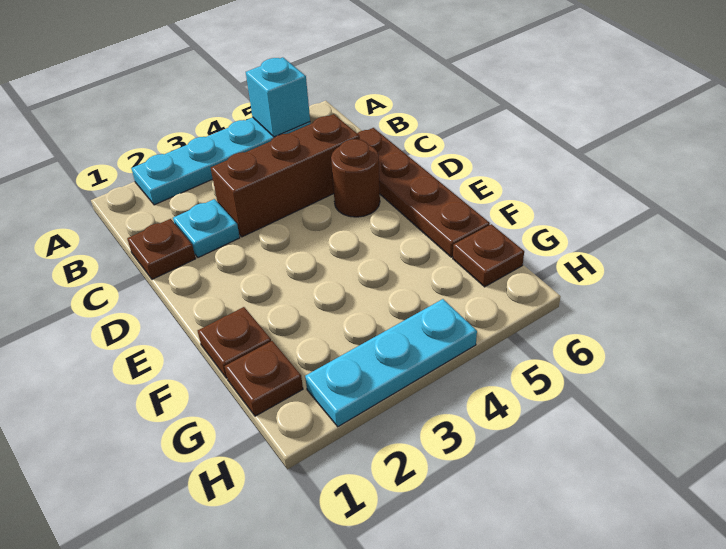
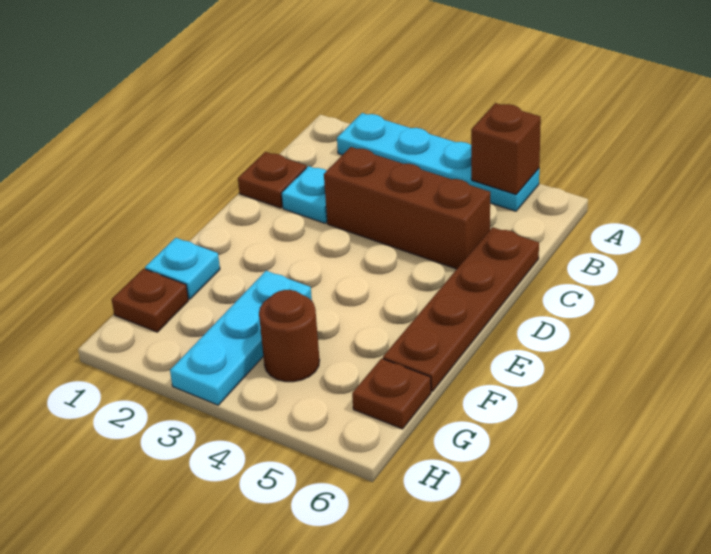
cyan 1x1 brick [246,57,310,137] -> brown 1x1 brick [471,103,541,195]
brown 1x1 round brick [331,139,380,217] -> brown 1x1 round brick moved to [259,290,320,382]
brown 1x1 plate [198,307,271,378] -> cyan 1x1 plate [145,238,220,299]
cyan 1x3 plate [305,299,477,427] -> cyan 1x3 plate turned to [170,271,312,405]

